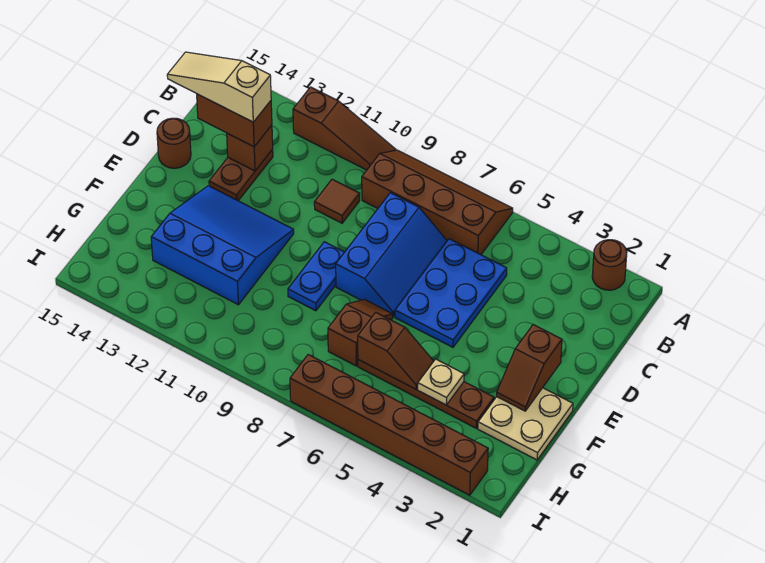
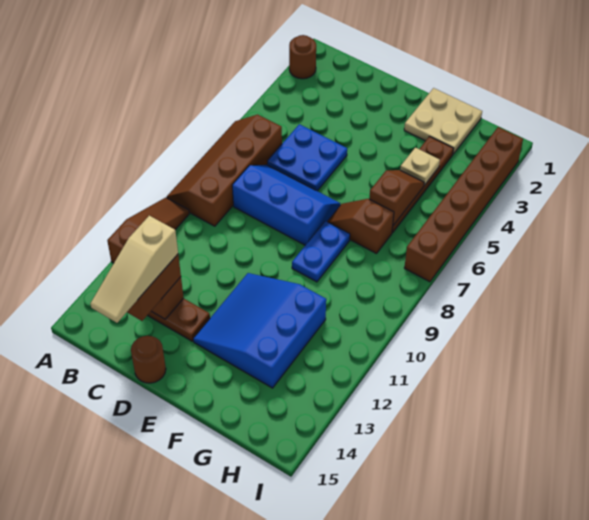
blue 2x3 plate [395,239,507,347] -> blue 2x2 plate [267,124,347,191]
brown 1x1 tile [314,179,360,223] -> none
brown 1x2 slope [497,325,562,411] -> none
blue 1x2 plate [288,242,344,311] -> blue 1x2 plate turned to [292,221,350,282]

